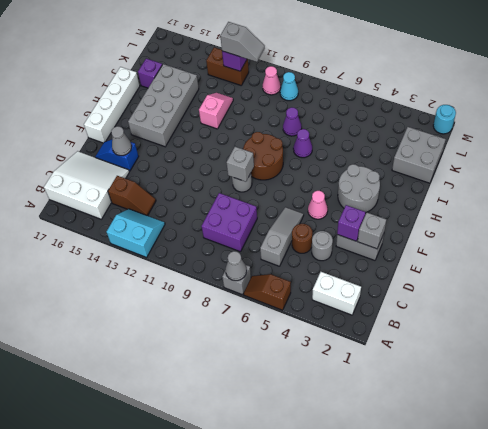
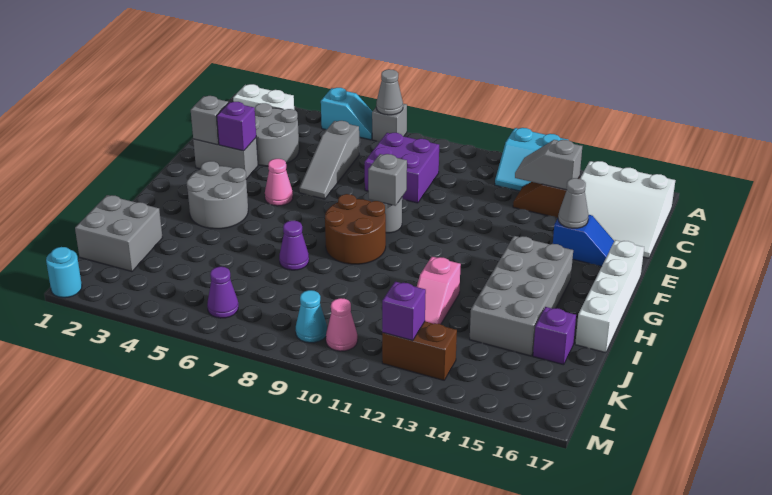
brown 1x2 slope [244,274,291,310] -> cyan 1x2 slope [321,88,372,140]
grey 1x1 round brick [312,231,333,261] -> grey 2x2 round brick [255,103,299,166]
brown 1x1 round brick [292,224,312,253] -> none
purple 1x1 cone [283,107,302,136] -> purple 1x1 cone moved to [207,267,238,318]
grey 1x2 slope [220,22,265,62] -> grey 1x2 slope moved to [515,140,582,190]

